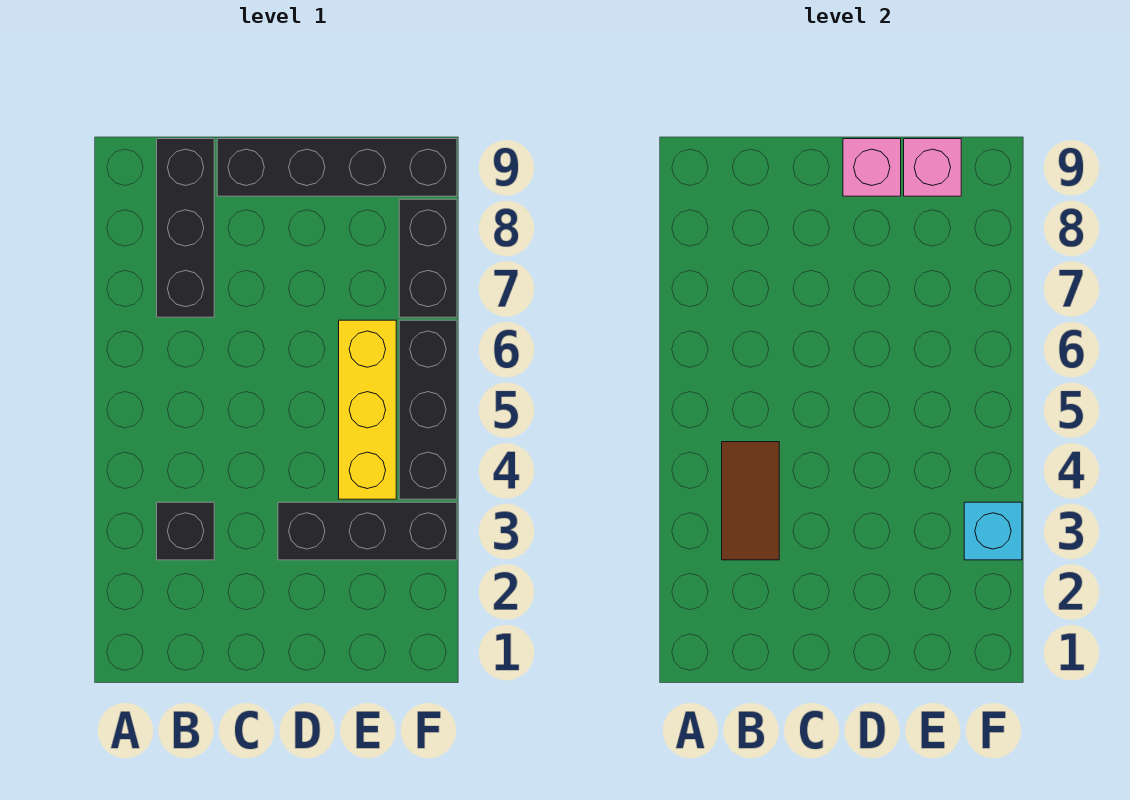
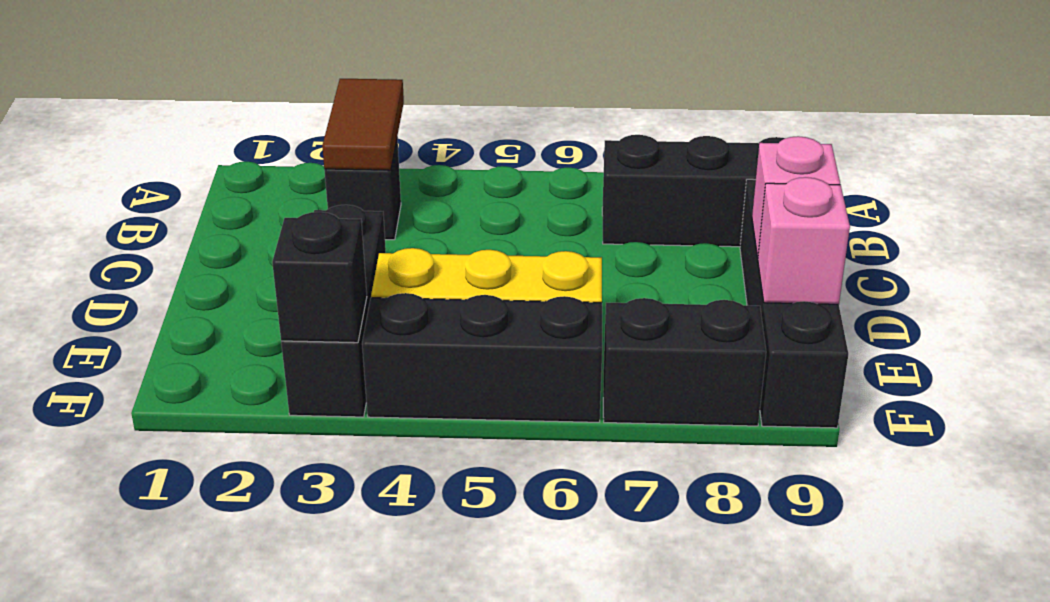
brown 1x2 tile [722,442,779,560] -> brown 1x2 tile turned to [322,79,404,170]
cyan 1x1 brick [964,502,1022,560] -> black 1x1 brick [272,212,367,343]

